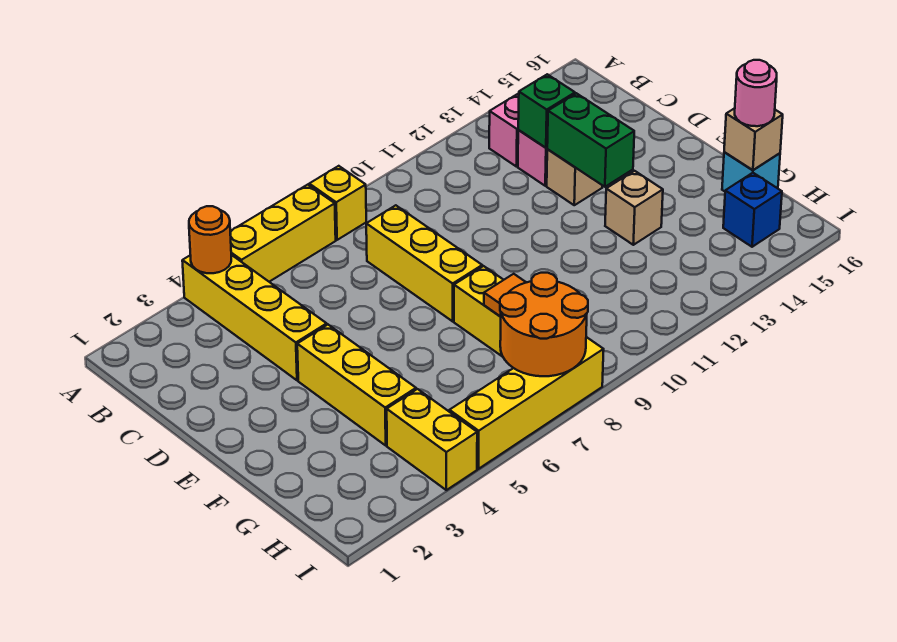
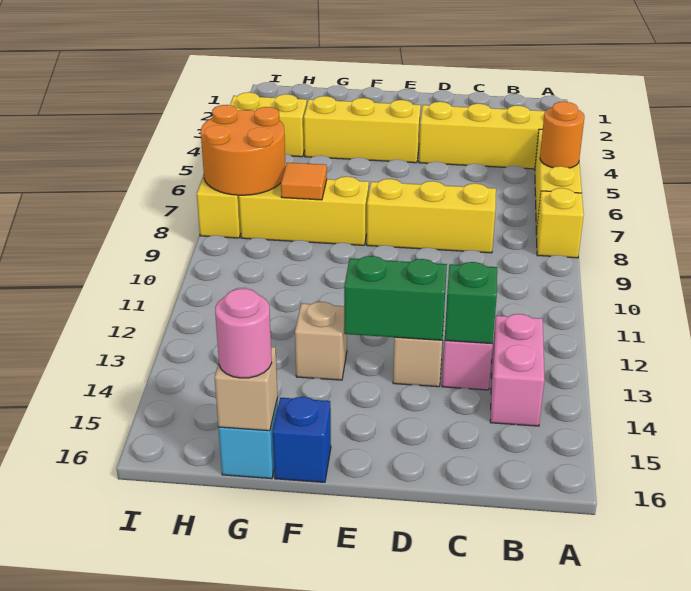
orange 1x1 round brick [189,206,231,273] -> orange 1x1 round brick moved to [540,102,585,168]
blue 1x1 brick [723,173,782,247] -> blue 1x1 brick moved to [273,397,331,482]

